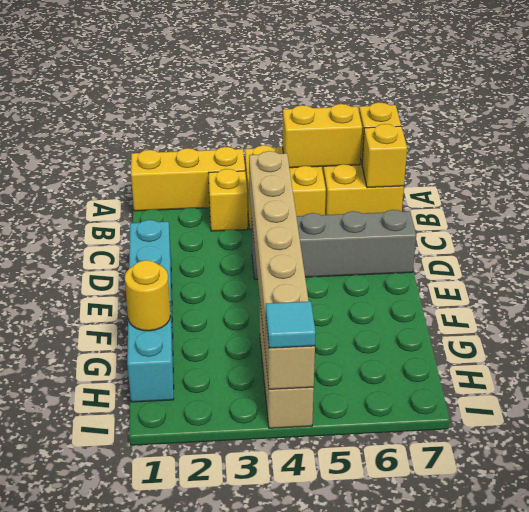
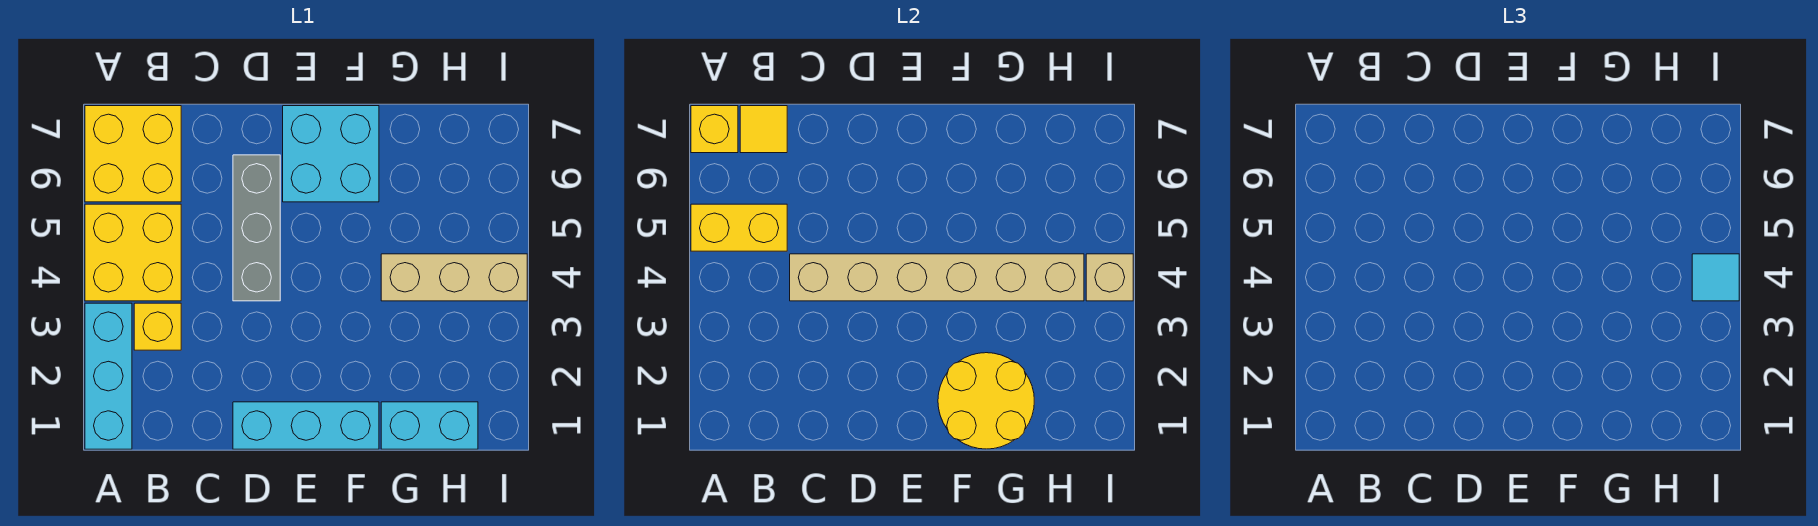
yellow 1x3 brick [131,147,245,211] -> cyan 1x3 brick [85,303,132,449]
yellow 1x2 brick [282,104,362,168] -> yellow 1x2 brick turned to [691,204,787,251]
yellow 1x1 brick [362,124,407,188] -> yellow 1x1 tile [740,106,787,153]
grey 1x4 brick [252,210,416,279] -> grey 1x3 brick [233,155,280,301]
none -> cyan 2x2 brick [283,106,379,202]
yellow 1x1 round brick [125,260,170,331] -> yellow 2x2 round brick [938,353,1034,449]

